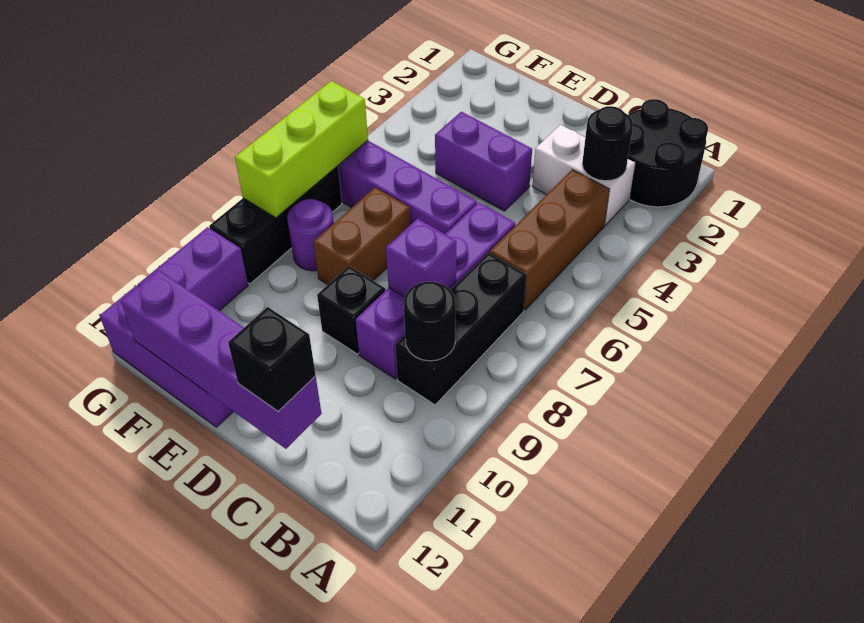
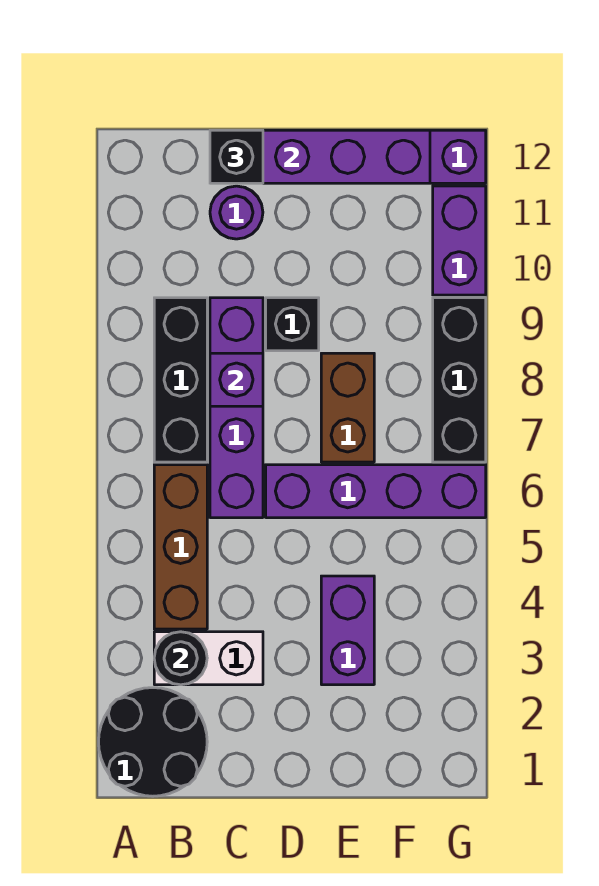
black 1x1 round brick [404,282,456,361] -> none
purple 1x2 brick [435,112,532,211] -> purple 1x2 brick turned to [321,576,374,685]
purple 1x1 round brick [287,199,334,271] -> purple 1x1 round brick moved to [210,186,263,239]
lime 1x3 brick [235,81,368,218] -> none

